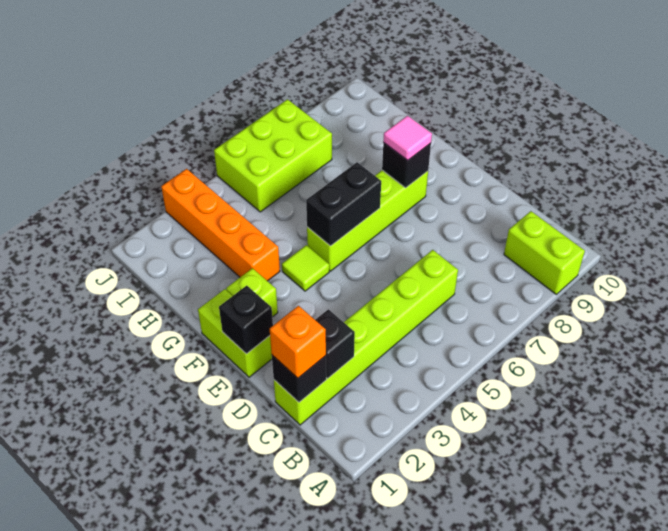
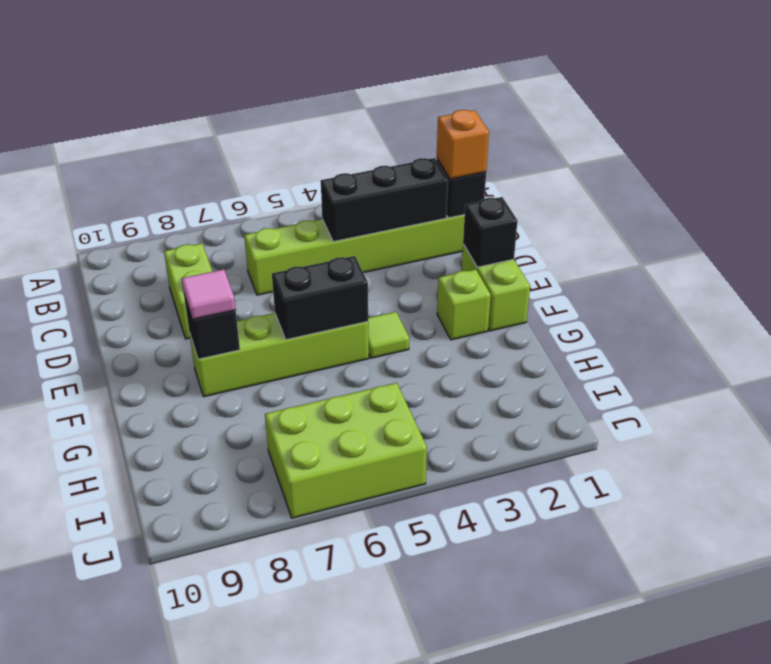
lime 1x2 brick [504,211,585,294] -> lime 1x2 brick moved to [164,243,212,339]
black 1x1 brick [316,309,355,379] -> black 1x3 brick [321,158,448,242]
orange 1x4 brick [161,169,280,281] -> none

